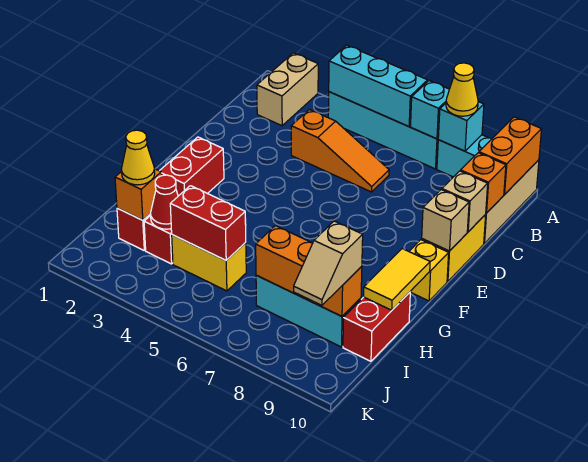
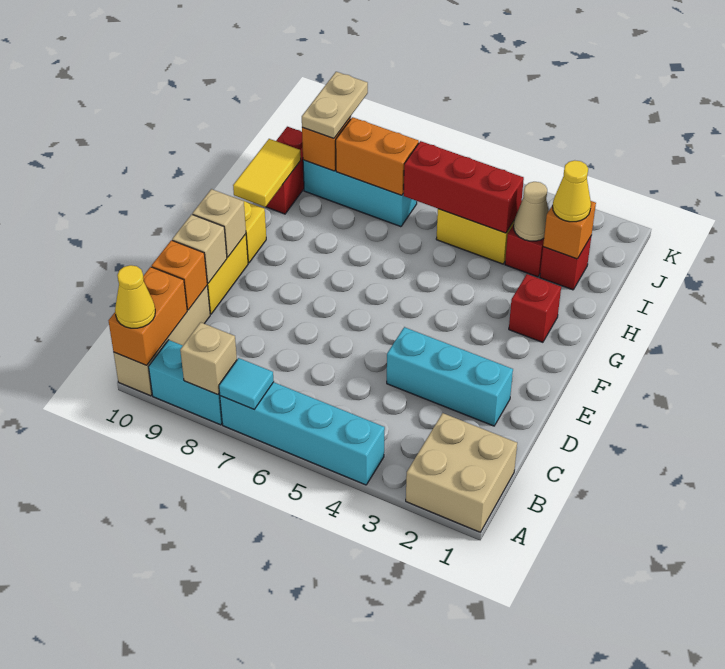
tan 1x2 brick [257,53,318,126] -> tan 2x2 brick [406,413,517,532]
cyan 1x3 brick [329,45,428,127] -> cyan 1x3 brick moved to [387,327,513,426]
cyan 1x1 brick [411,81,449,139] -> cyan 1x1 tile [219,358,274,409]
cyan 1x1 brick [438,102,484,151] -> tan 1x1 brick [180,322,237,395]
yellow 1x1 cone [446,63,478,116] -> yellow 1x1 cone moved to [115,265,155,328]
orange 1x3 slope [291,109,389,192] -> none
red 1x2 brick [160,137,224,196] -> red 1x1 brick [509,274,561,342]
red 1x1 cone [150,175,178,229] -> tan 1x1 cone [514,182,549,241]
red 1x2 brick [170,186,246,260] -> red 1x3 brick [403,141,524,233]
tan 1x2 slope [294,221,363,305] -> tan 1x2 plate [302,72,368,138]

